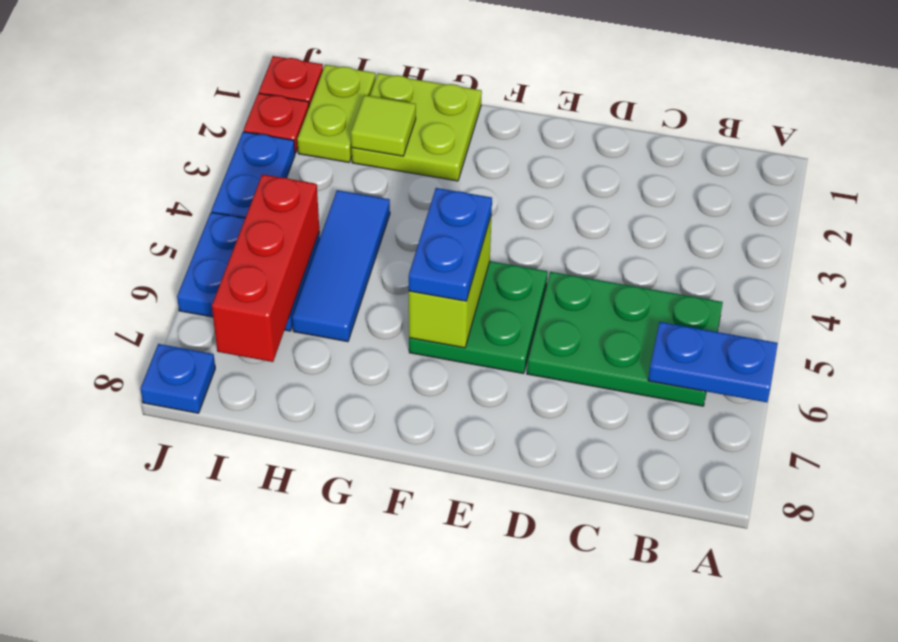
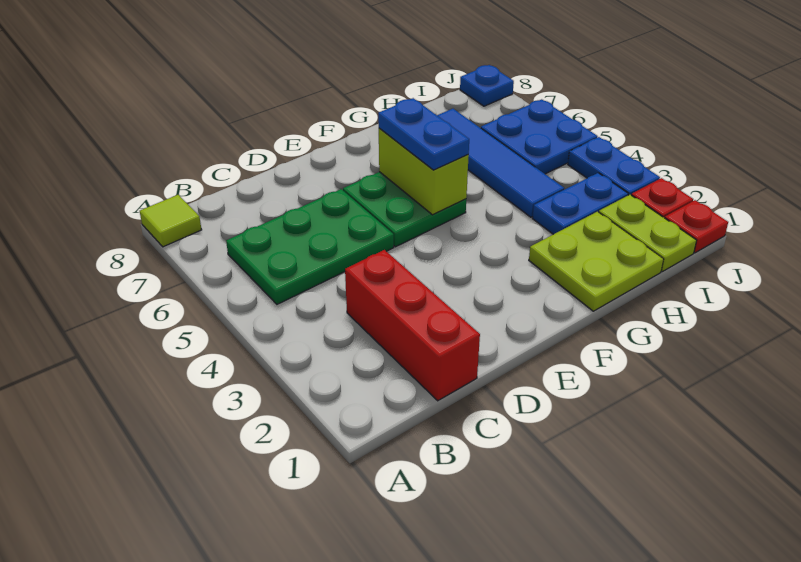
blue 1x2 plate [648,322,778,402] -> blue 1x2 plate moved to [533,173,628,234]
lime 1x1 tile [351,95,416,156] -> lime 1x1 tile moved to [140,195,202,247]
blue 1x3 tile [292,190,390,342] -> blue 1x4 tile [437,109,564,217]
red 1x3 brick [212,174,319,362] -> red 1x3 brick moved to [345,250,480,401]

